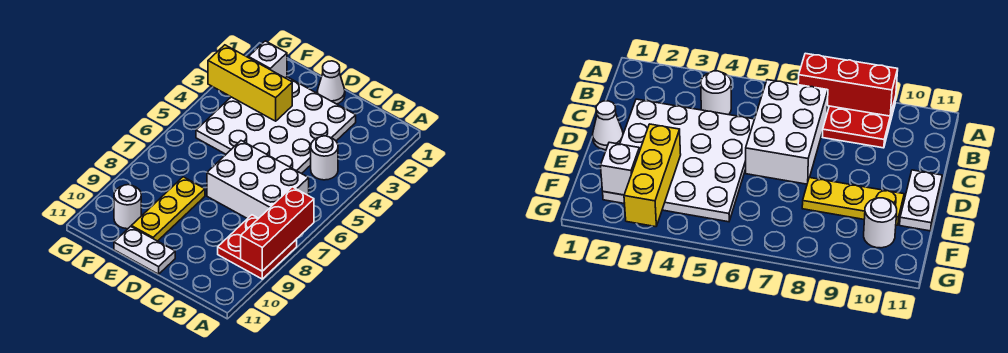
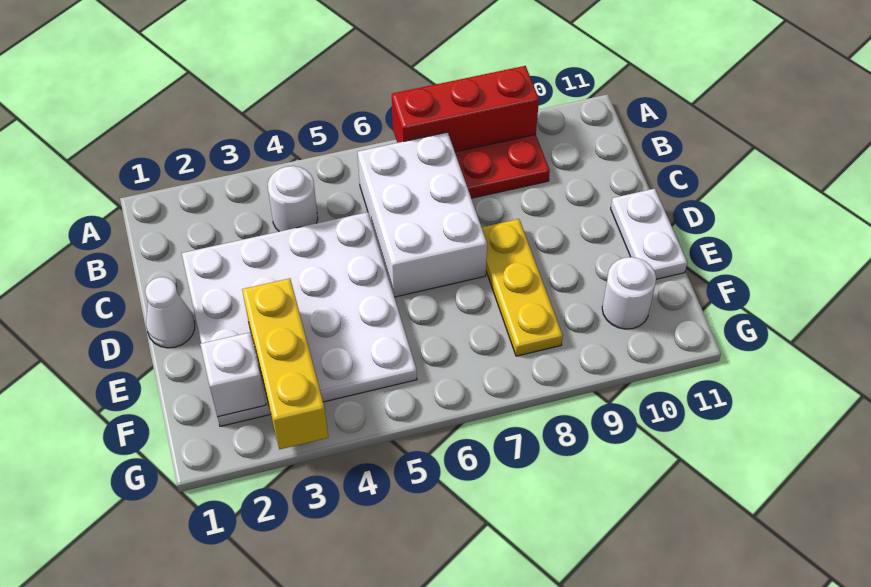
yellow 1x3 plate [131,177,205,241] -> yellow 1x3 plate turned to [482,219,563,356]

